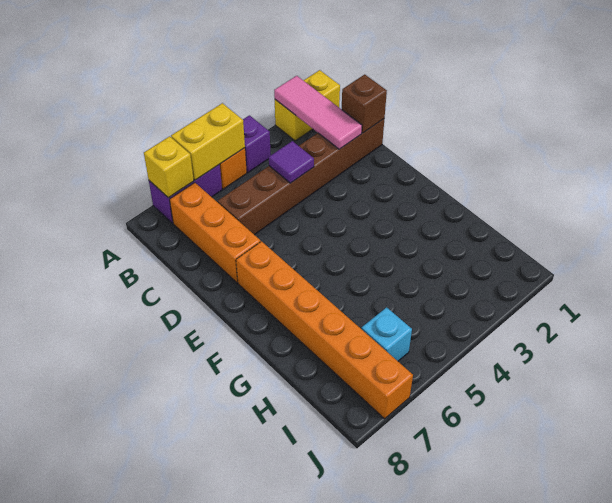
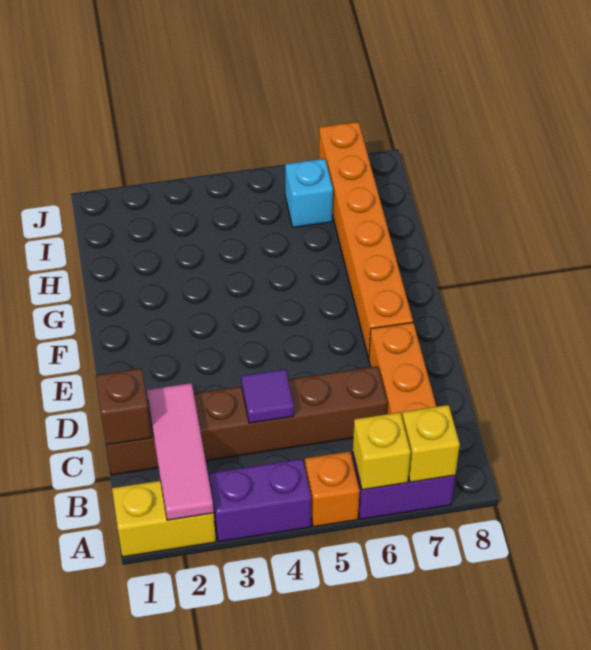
purple 1x1 brick [243,115,271,173] -> purple 1x2 brick [209,459,311,542]
yellow 1x2 brick [171,103,245,180] -> yellow 1x1 brick [353,412,411,490]

